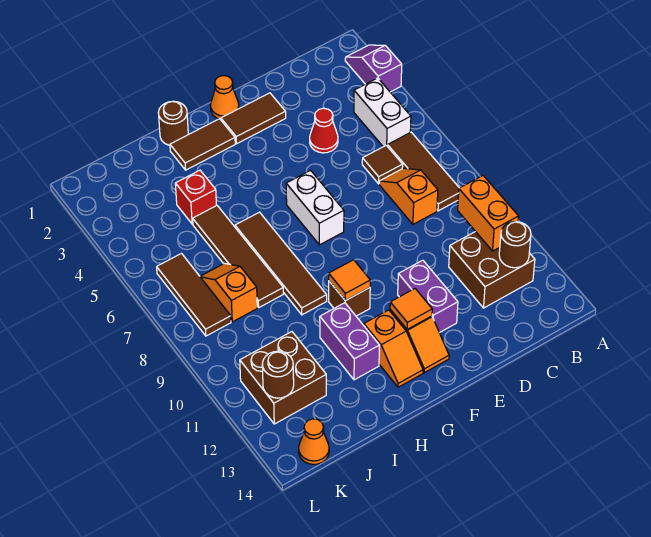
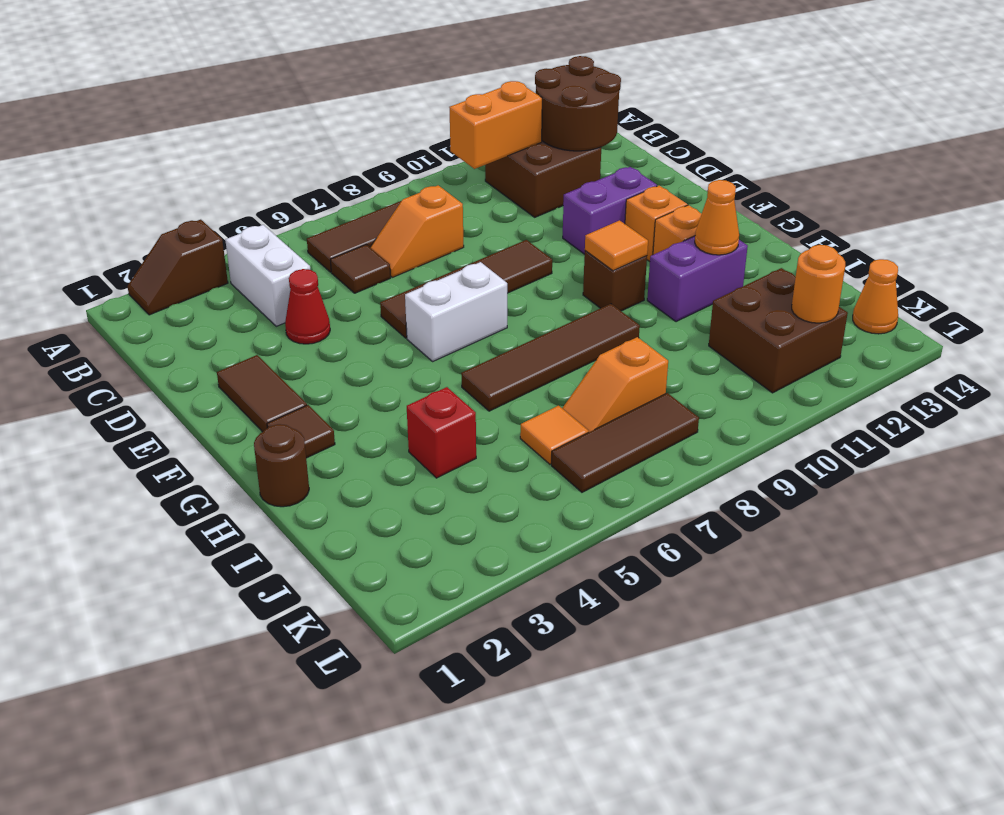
purple 1x2 slope [345,45,402,92] -> brown 1x2 slope [127,220,228,315]
white 1x2 brick [354,78,411,147] -> white 1x2 brick turned to [225,225,310,326]
brown 1x1 round brick [499,222,531,268] -> brown 2x2 round brick [535,56,621,151]
orange 1x1 cone [210,76,239,119] -> orange 1x1 cone moved to [695,180,739,255]
orange 1x1 tile [390,289,432,329] -> orange 1x1 tile moved to [520,406,589,464]
brown 1x2 tile [170,119,235,170] -> brown 1x1 tile [267,405,335,458]
brown 1x4 tile [193,206,283,307] -> brown 1x4 tile moved to [380,240,552,338]
brown 1x1 round brick [262,351,294,398] -> orange 1x1 round brick [792,245,845,323]

